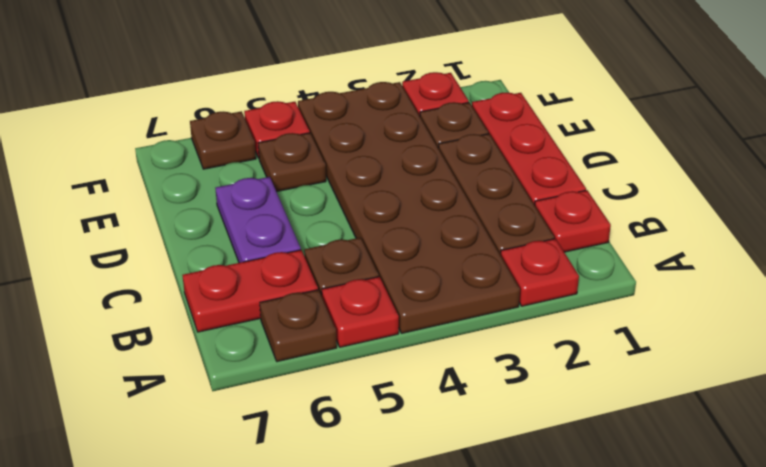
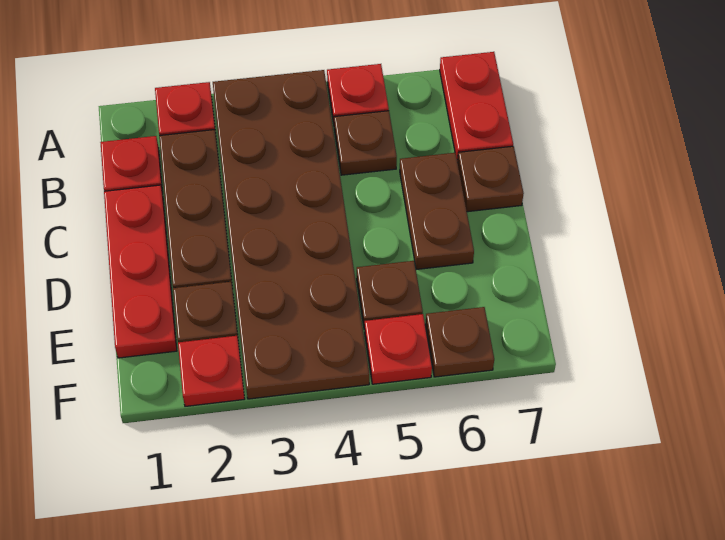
brown 1x1 plate [260,290,337,362] -> brown 1x1 plate moved to [458,146,524,212]
red 1x2 plate [183,250,318,332] -> red 1x2 plate turned to [440,52,513,162]
purple 1x2 plate [215,177,301,263] -> brown 1x2 plate [400,153,474,269]

